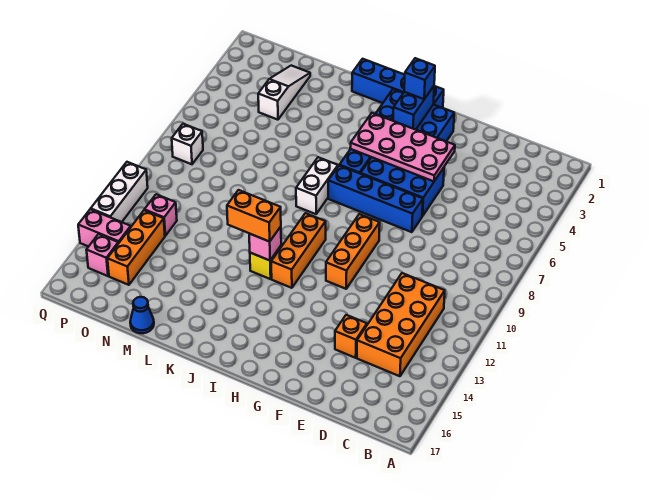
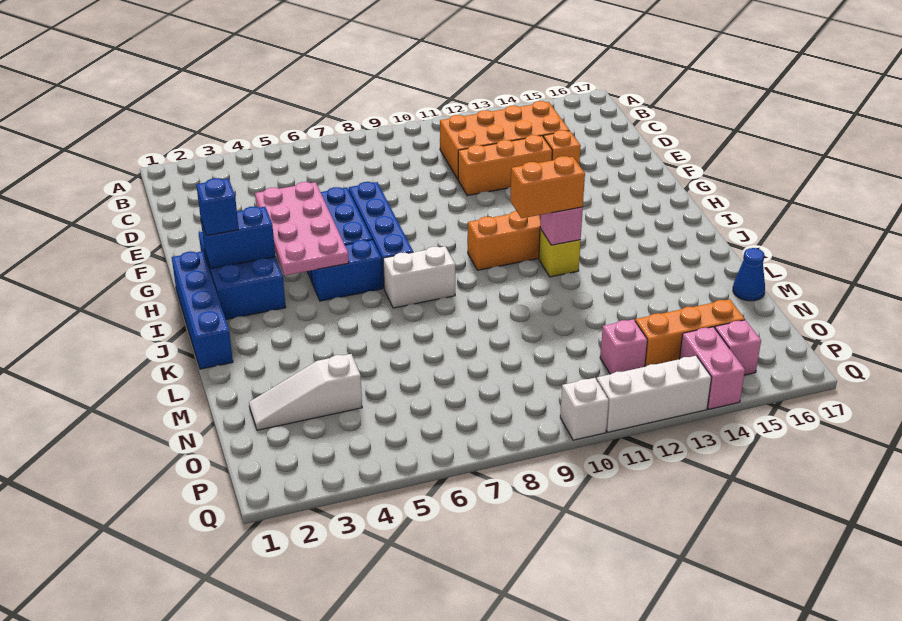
orange 1x3 brick [326,214,380,289] -> orange 1x3 brick moved to [458,135,552,195]
orange 1x2 brick [227,190,281,242] -> orange 1x2 brick turned to [510,156,585,218]
white 1x1 brick [172,124,203,164] -> white 1x1 brick moved to [560,378,609,440]

